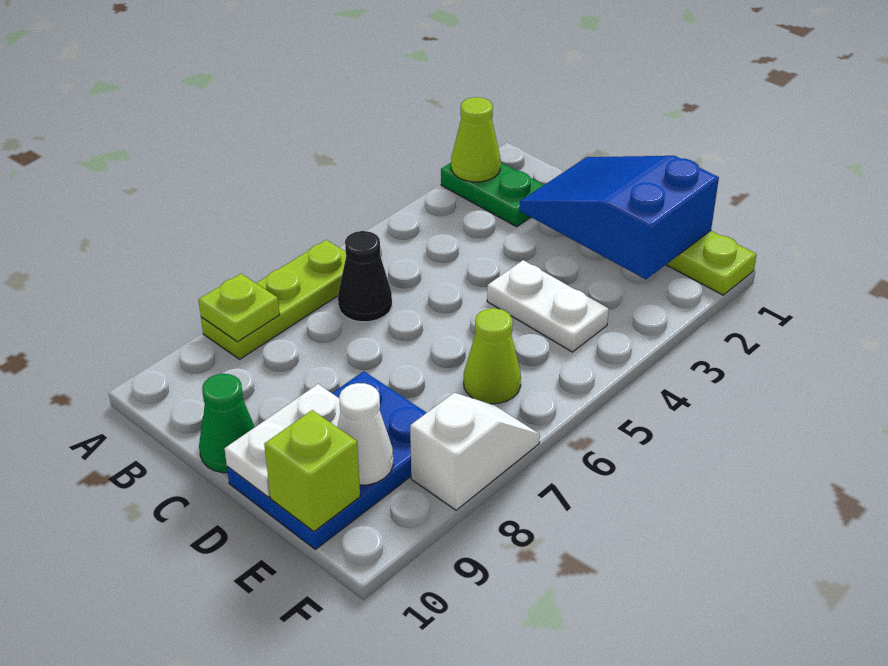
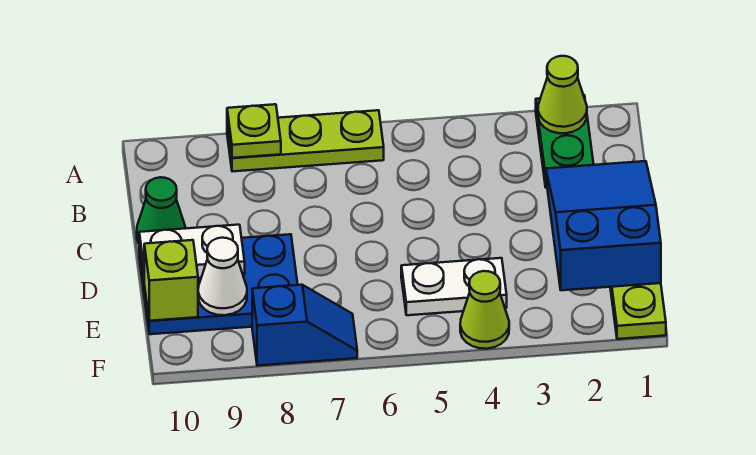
black 1x1 cone [338,231,392,322] -> none
white 1x2 plate [487,260,609,352] -> white 1x2 plate turned to [401,258,507,315]
lime 1x1 cone [464,308,521,404] -> lime 1x1 cone moved to [460,271,509,349]
white 1x2 slope [410,393,540,510] -> blue 1x2 slope [252,285,357,366]

